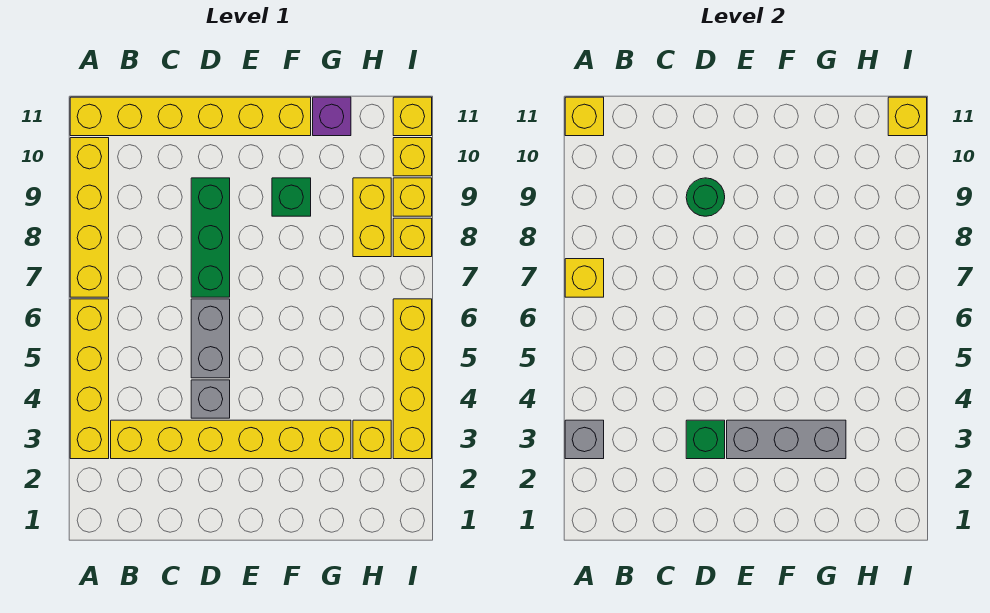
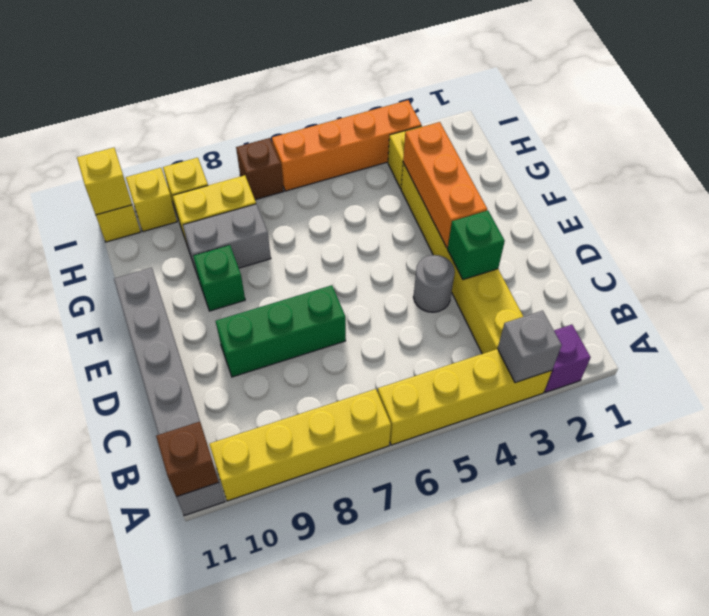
yellow 1x1 brick [565,259,604,297] -> none
yellow 1x6 brick [70,97,311,136] -> grey 1x6 brick [114,268,225,516]
yellow 1x1 brick [565,97,604,136] -> brown 1x1 brick [156,422,219,497]
grey 1x1 brick [191,380,230,418] -> grey 1x1 round brick [413,255,455,312]
grey 1x2 brick [191,299,230,378] -> grey 1x2 brick moved to [183,204,271,276]
green 1x1 round brick [686,178,725,216] -> none
grey 1x3 brick [727,420,846,459] -> orange 1x3 brick [403,122,487,248]
purple 1x1 brick [313,97,351,136] -> purple 1x1 brick moved to [545,325,591,393]
yellow 1x4 brick [393,299,432,459] -> orange 1x4 brick [272,100,421,191]
none -> brown 1x1 brick [236,138,284,200]
yellow 1x1 brick [393,218,432,257] -> none

